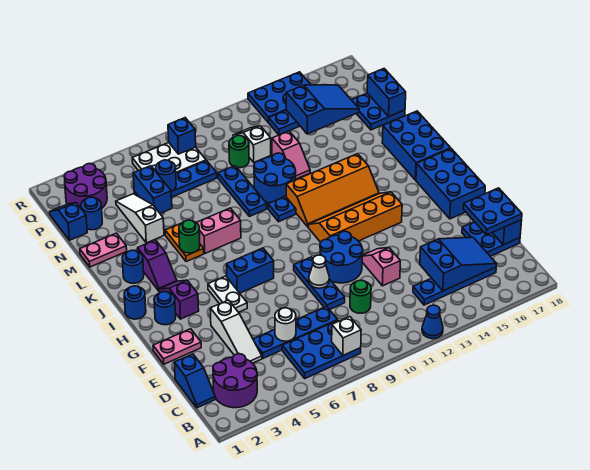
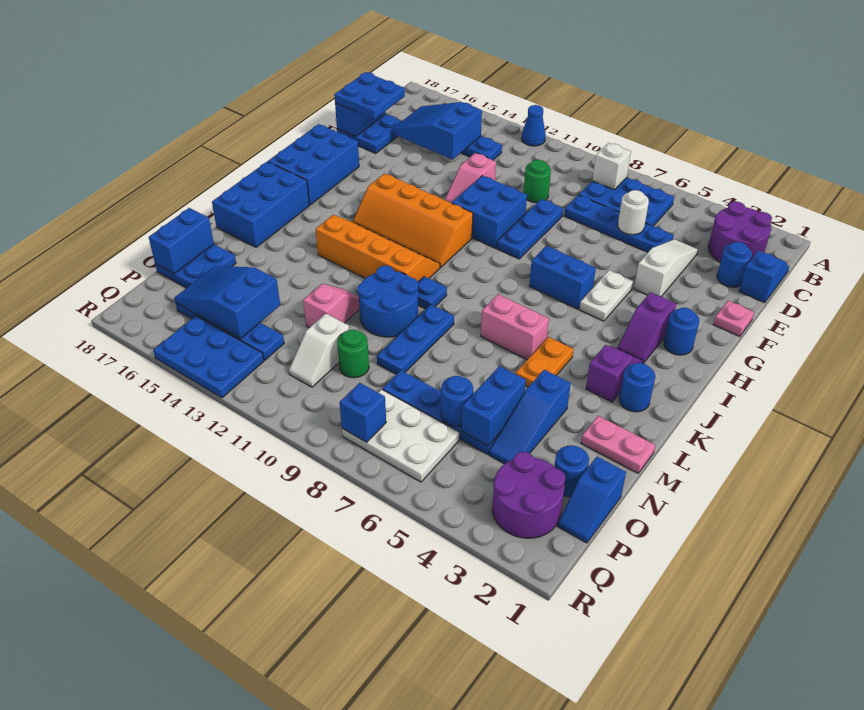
pink 1x2 plate [153,329,201,364] -> pink 1x1 plate [713,301,754,337]
white 1x1 cone [309,255,329,288] -> none
blue 2x2 round brick [320,231,363,283] -> blue 2x2 brick [452,176,527,248]
blue 1x1 round brick [124,286,146,319] -> blue 1x1 round brick moved to [717,242,752,287]
green 1x1 round brick [179,220,200,253] -> none
white 1x3 slope [116,194,164,243] -> blue 1x3 slope [489,370,571,464]

